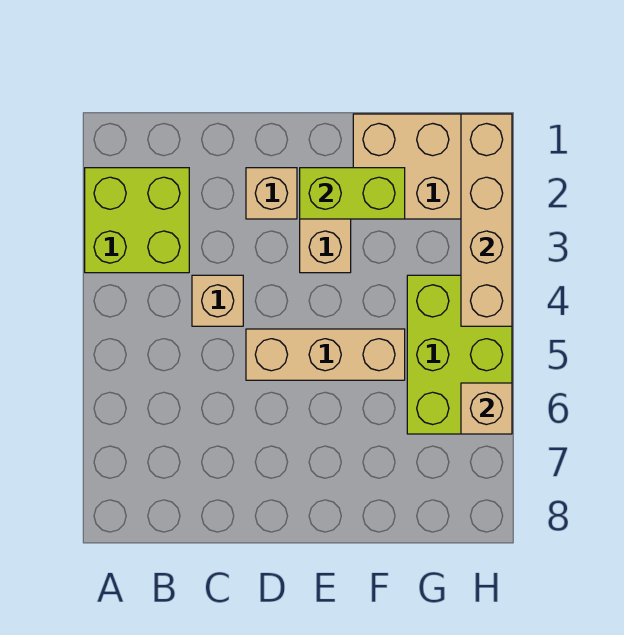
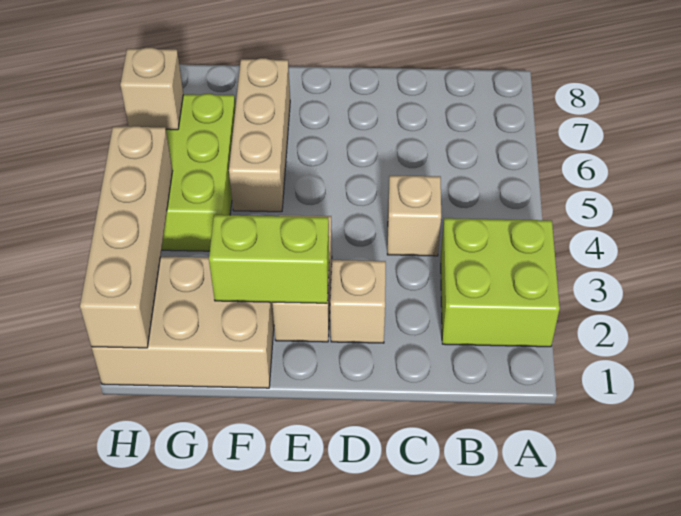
tan 1x3 brick [246,329,405,380] -> tan 1x3 brick turned to [229,58,290,212]

